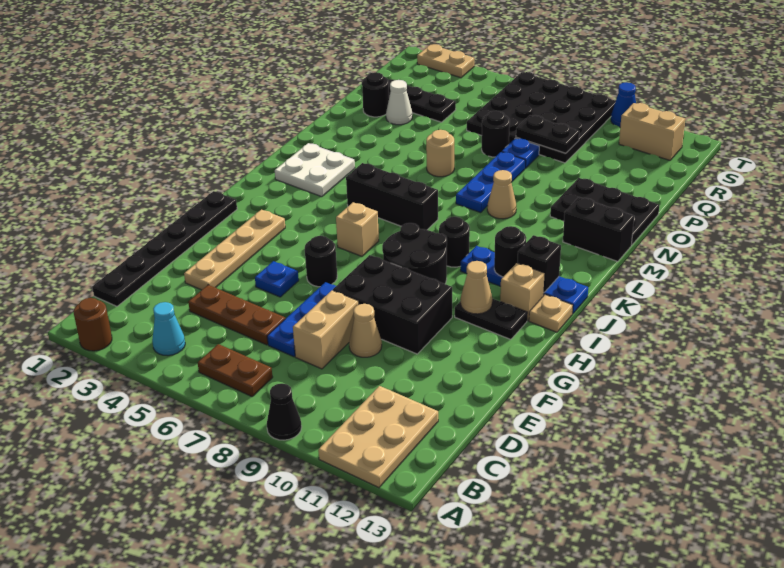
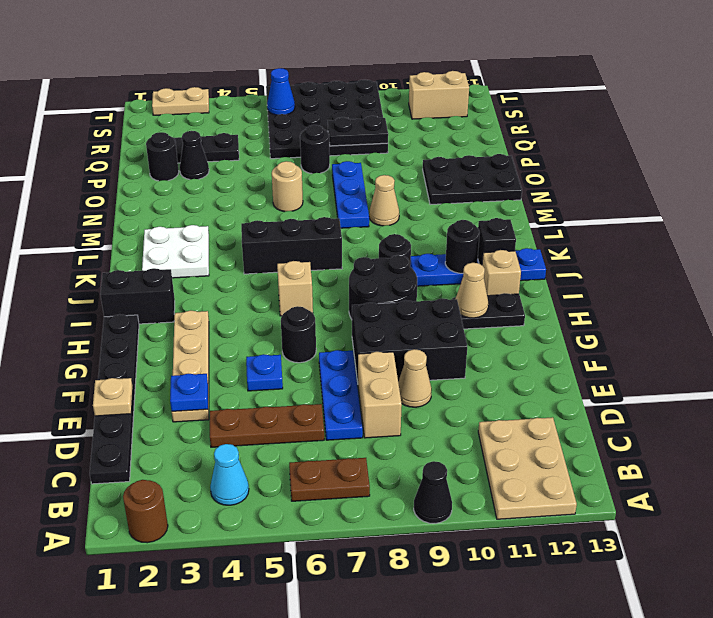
tan 1x1 plate [529,295,573,332] -> tan 1x1 plate moved to [93,378,133,416]
black 1x2 brick [563,197,634,262] -> black 1x2 brick moved to [100,268,175,324]
white 1x1 cone [386,80,412,125] -> black 1x1 cone [180,131,209,180]
blue 1x1 plate [502,138,539,168] -> blue 1x1 plate moved to [170,374,208,411]
blue 1x1 cone [611,82,636,127] -> blue 1x1 cone moved to [267,68,295,115]

